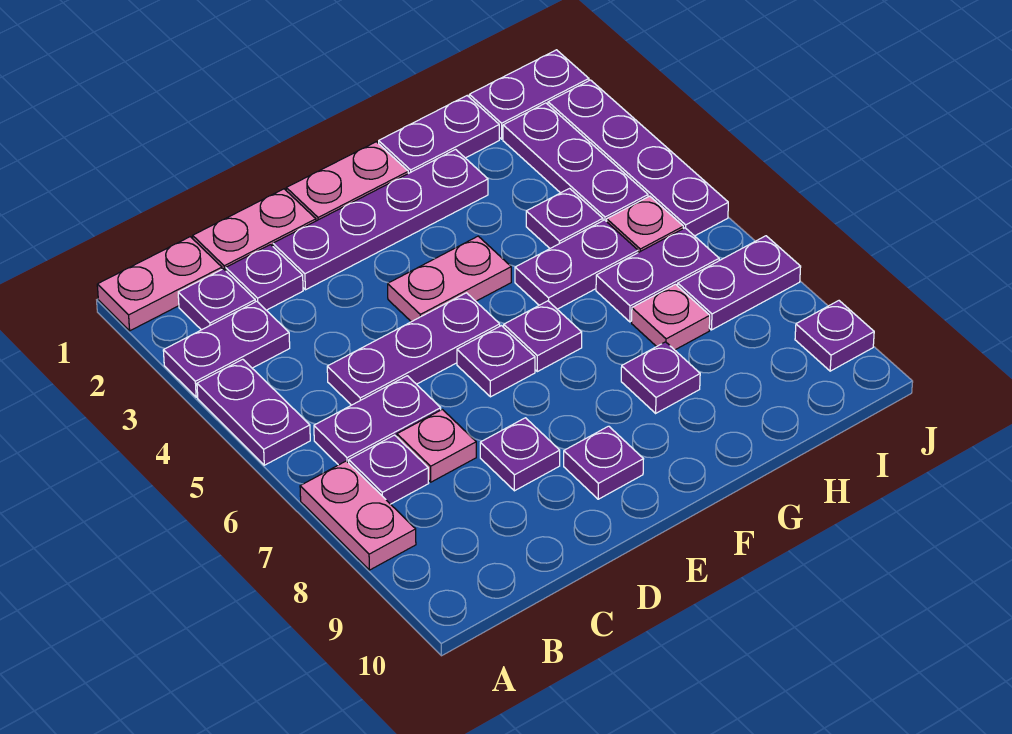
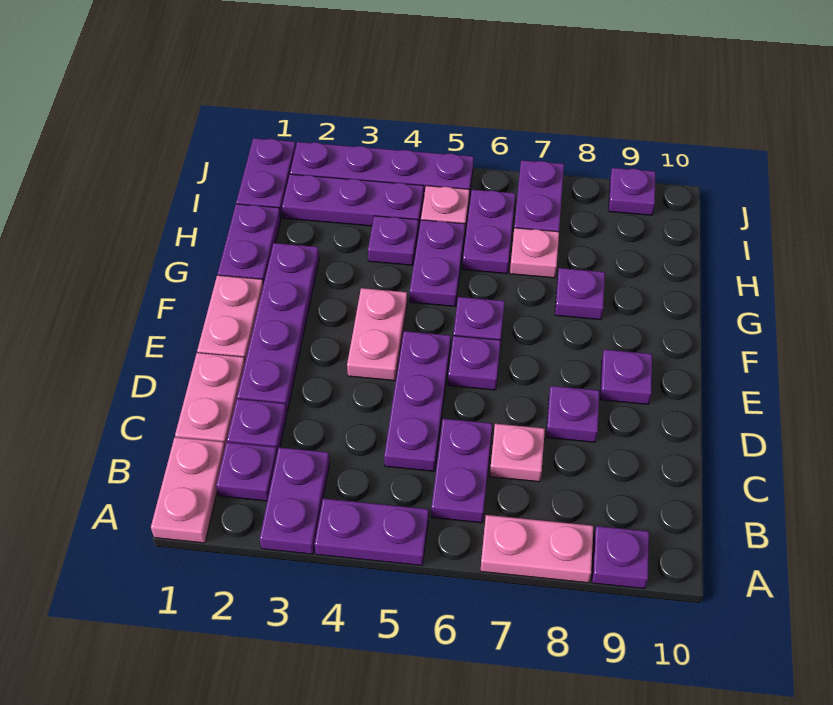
purple 1x1 plate [349,435,429,504] -> purple 1x1 plate moved to [592,526,649,589]

